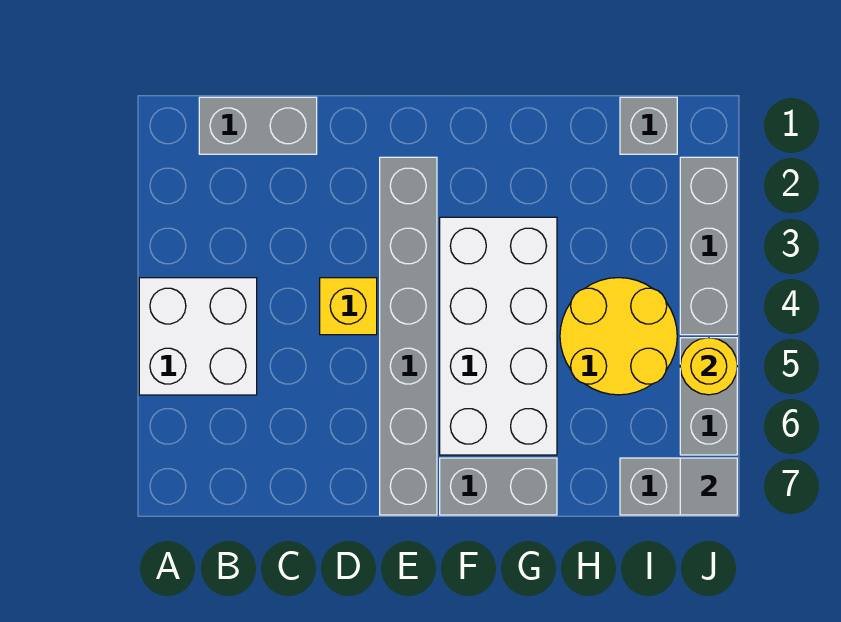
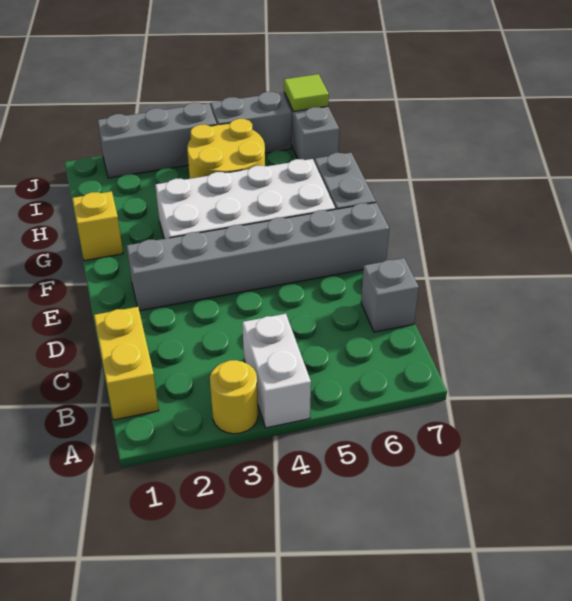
white 2x2 brick [139,278,257,395] -> white 1x2 brick [242,314,311,428]
grey 1x2 brick [199,97,317,154] -> yellow 1x2 brick [94,306,159,420]
yellow 1x1 brick [320,278,377,335] -> yellow 1x1 brick moved to [72,191,123,261]
grey 1x1 brick [620,97,677,154] -> grey 1x1 brick moved to [361,258,419,332]
yellow 1x1 round brick [680,338,737,395] -> yellow 1x1 round brick moved to [210,360,258,434]
grey 1x1 tile [680,458,737,515] -> lime 1x1 tile [284,74,329,112]

